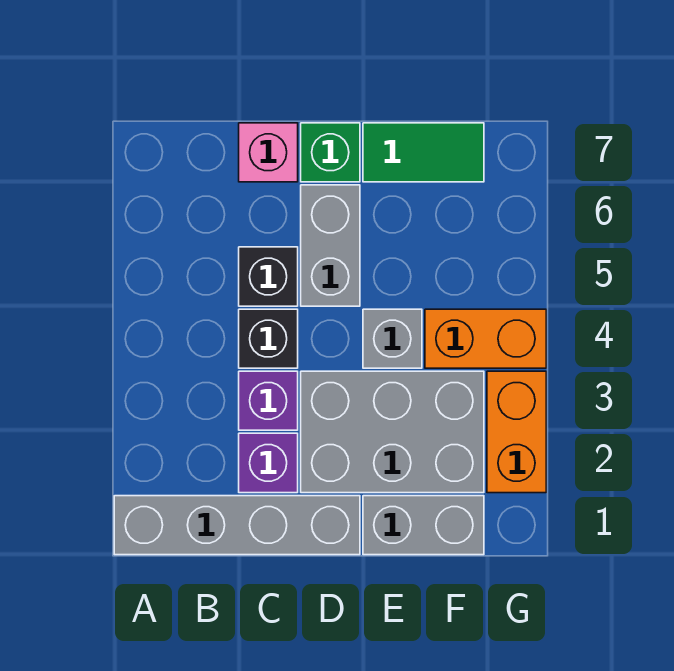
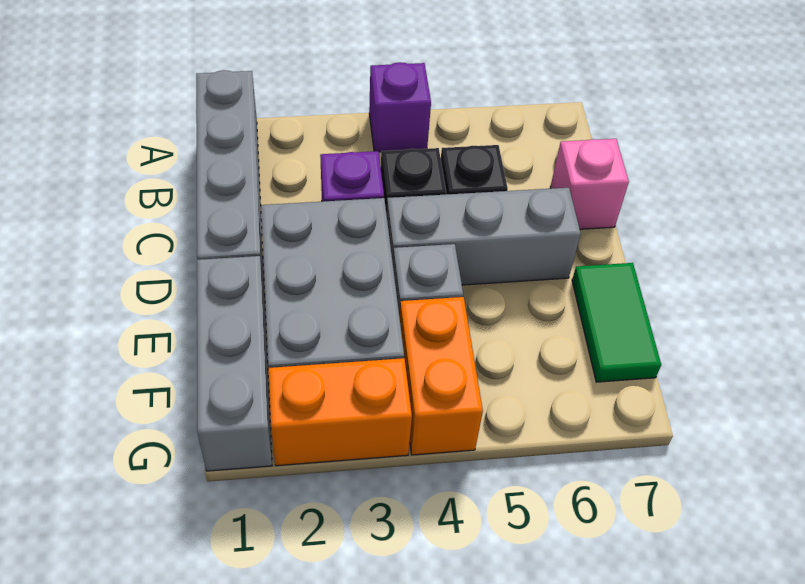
purple 1x1 brick [239,433,298,493] -> purple 1x1 brick moved to [369,62,431,152]
grey 1x2 brick [301,185,360,306] -> grey 1x3 brick [387,188,581,285]
green 1x1 brick [301,123,360,182] -> none
grey 1x2 brick [363,496,484,555] -> grey 1x3 brick [197,256,272,471]

